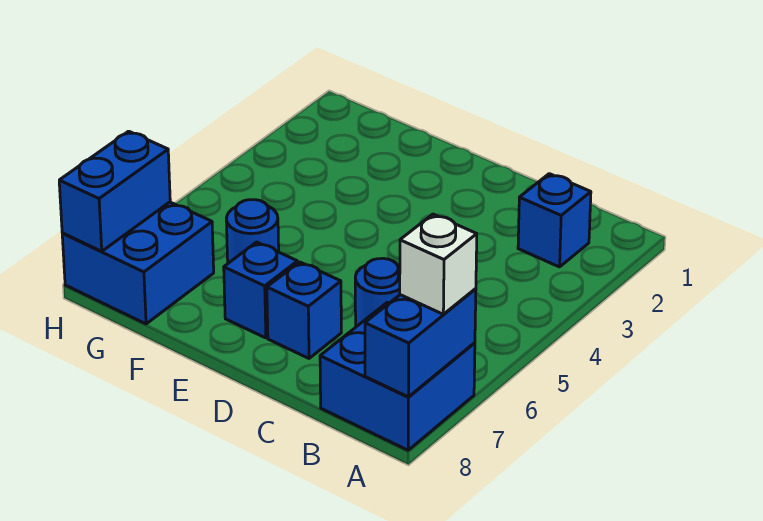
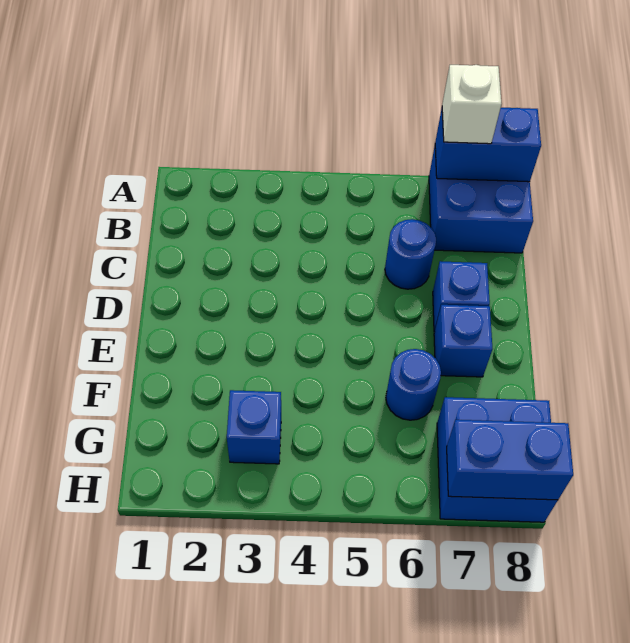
blue 1x1 brick [518,174,591,267] -> blue 1x1 brick moved to [227,390,281,464]

